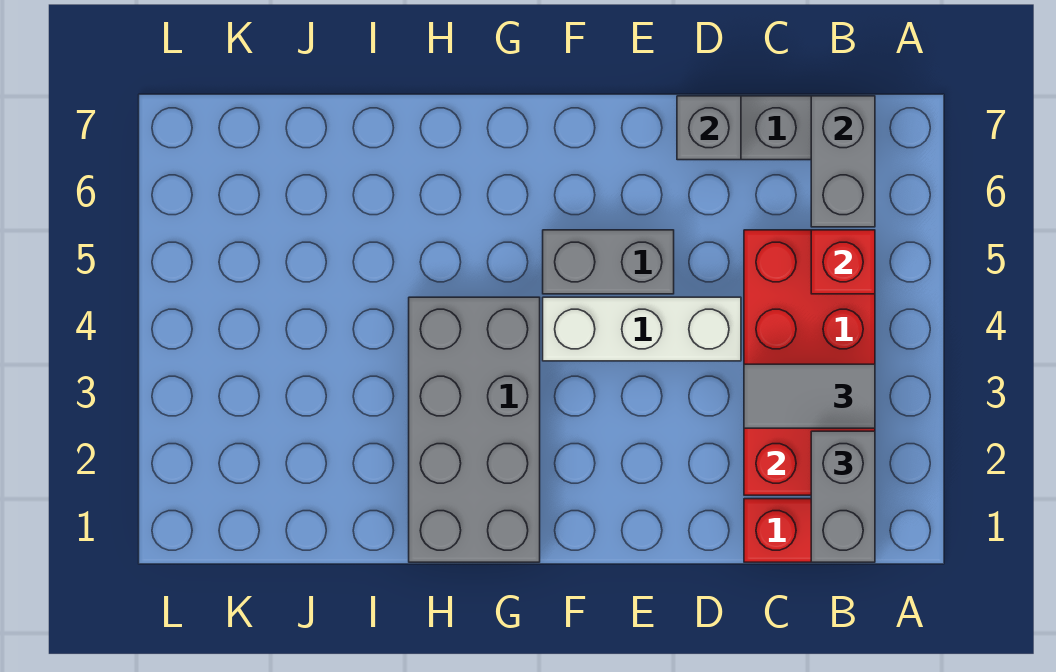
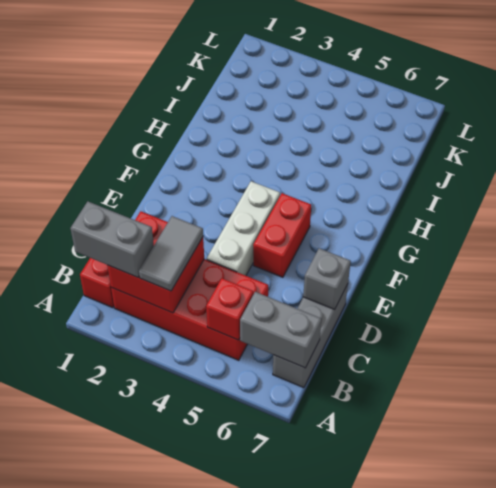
grey 1x2 brick [543,230,674,294] -> red 1x2 brick [253,193,311,277]
grey 2x4 brick [409,297,540,562] -> none

